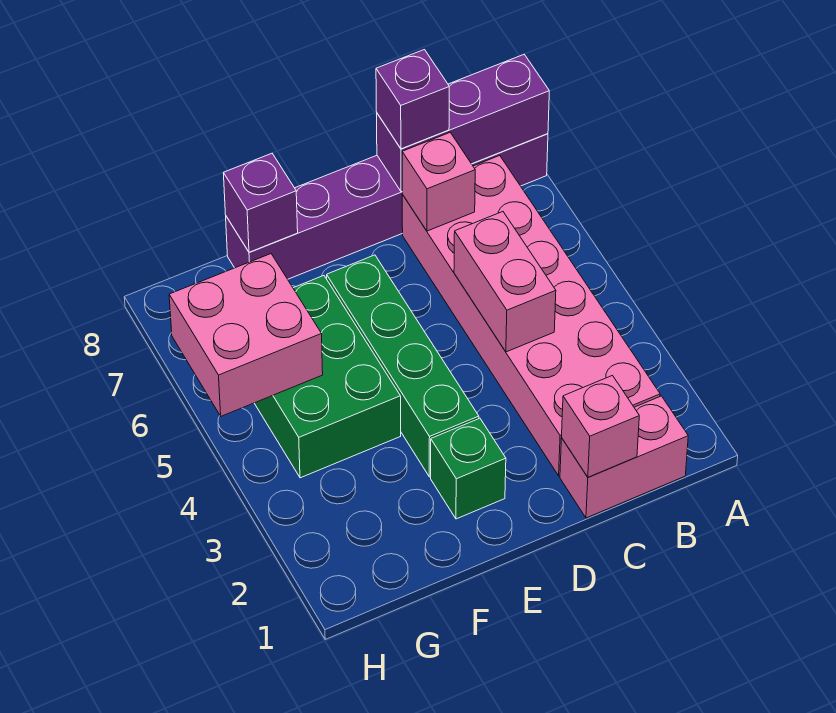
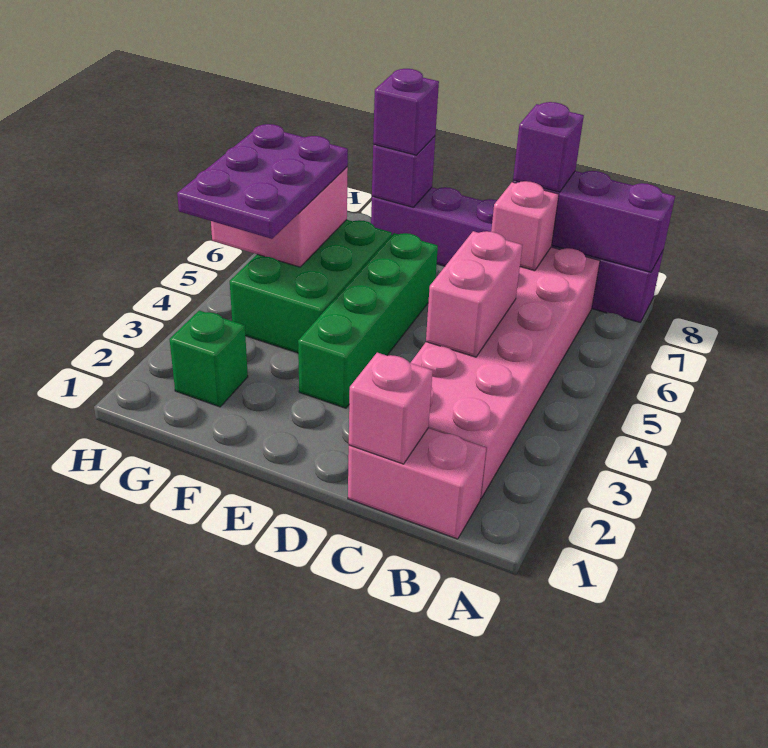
green 1x1 brick [431,418,506,519] -> green 1x1 brick moved to [170,311,248,407]
none -> purple 1x1 brick [373,69,439,155]
none -> purple 2x3 plate [177,124,348,239]

